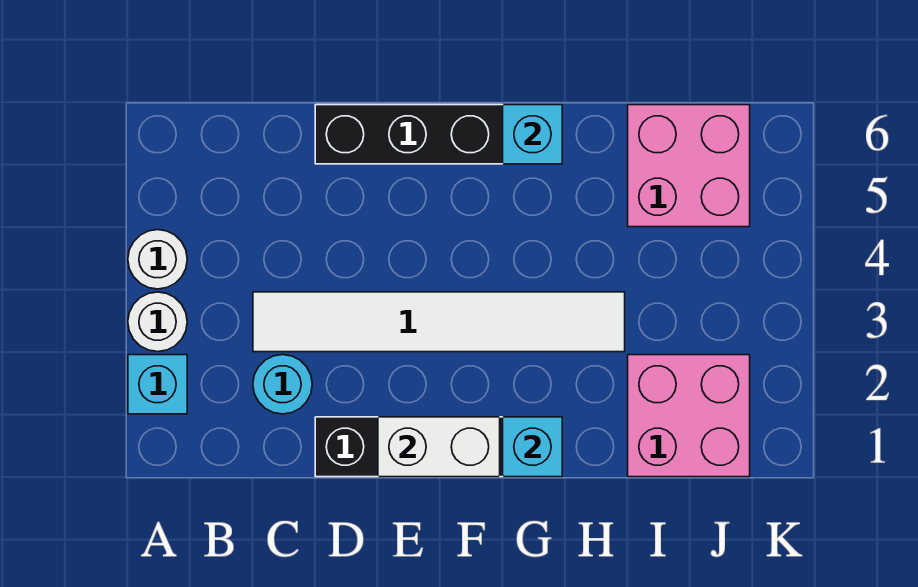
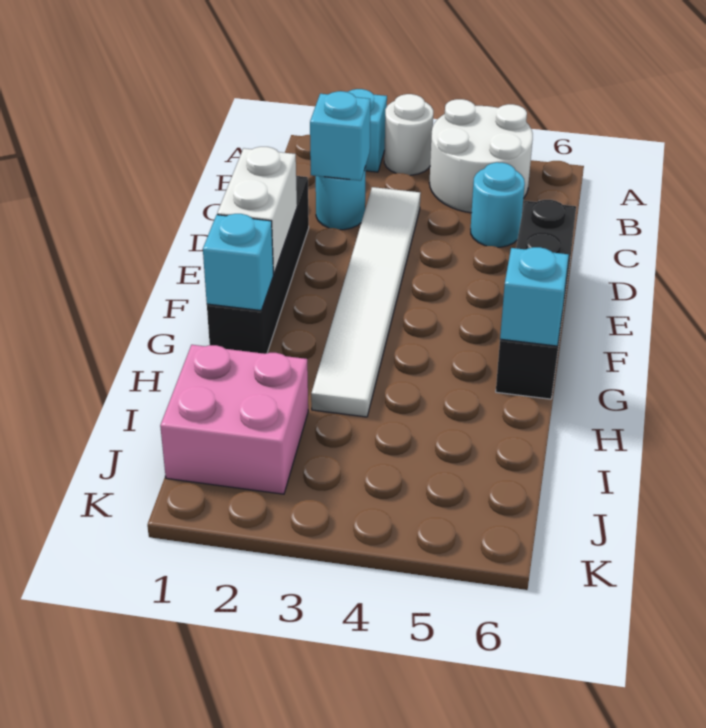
white 1x1 round brick [128,230,187,289] -> white 2x2 round brick [429,99,533,213]
none -> cyan 1x1 brick [310,91,370,181]
none -> cyan 1x1 round brick [471,162,525,247]
pink 2x2 brick [628,105,750,227] -> none

